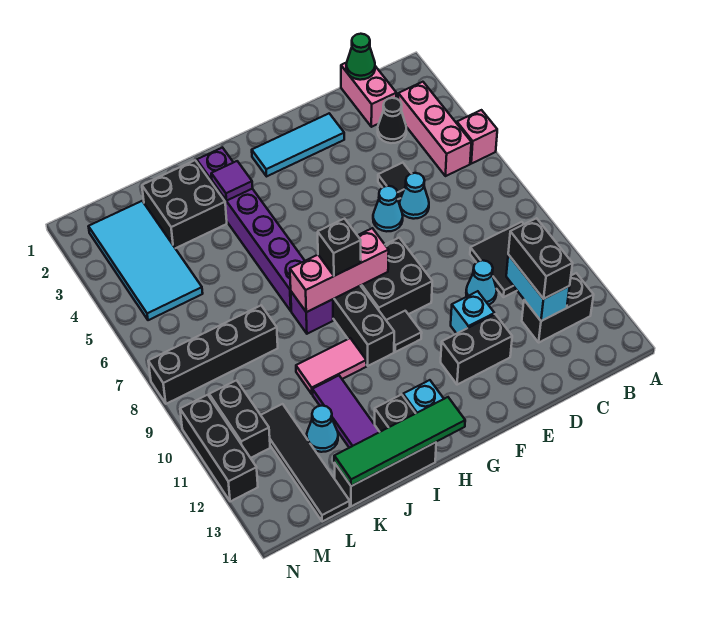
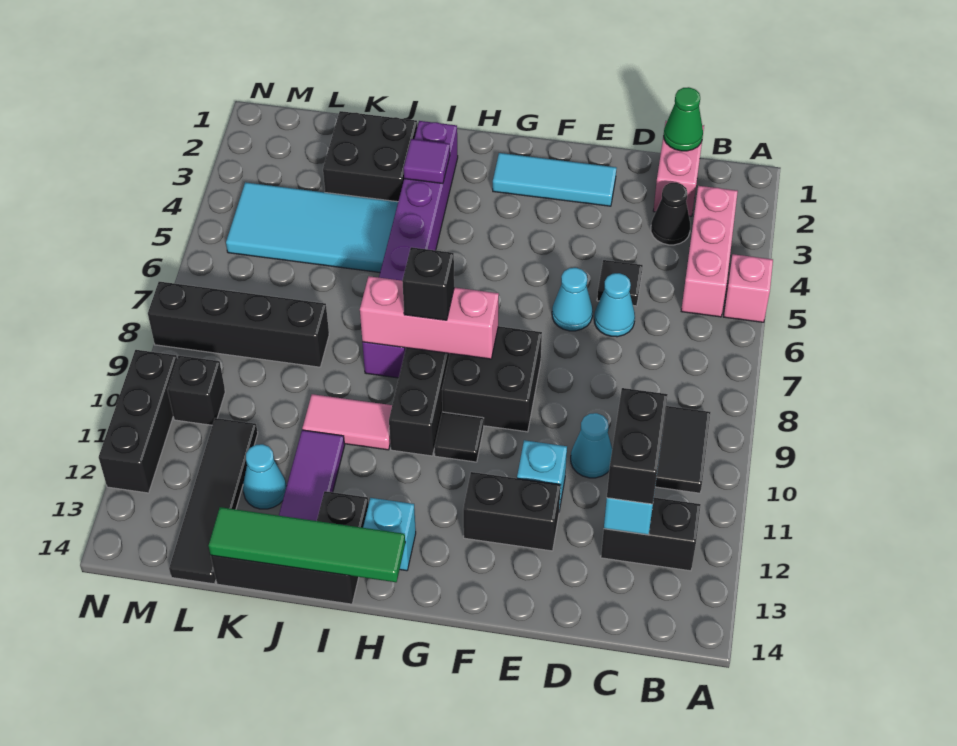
cyan 2x4 tile [89,201,203,320] -> cyan 2x4 tile turned to [226,182,398,272]
black 1x2 brick [209,380,270,458] -> black 1x1 brick [167,356,225,425]

